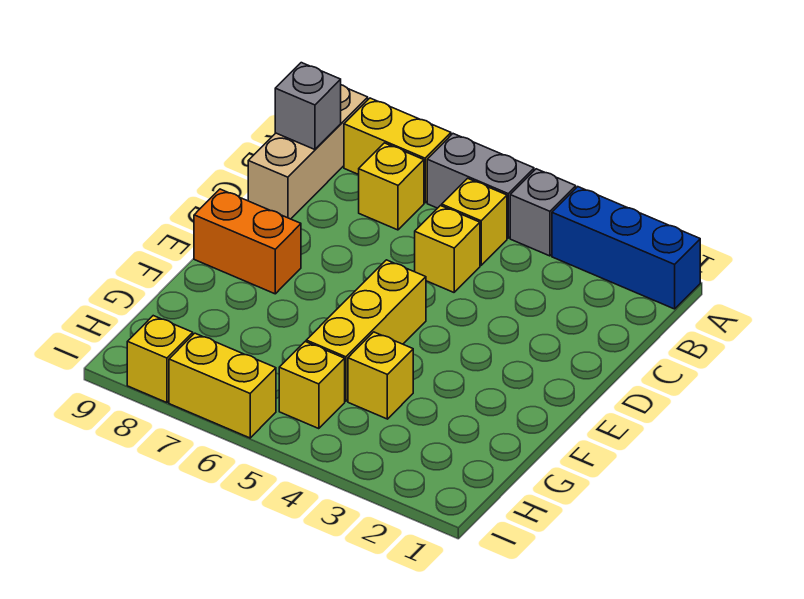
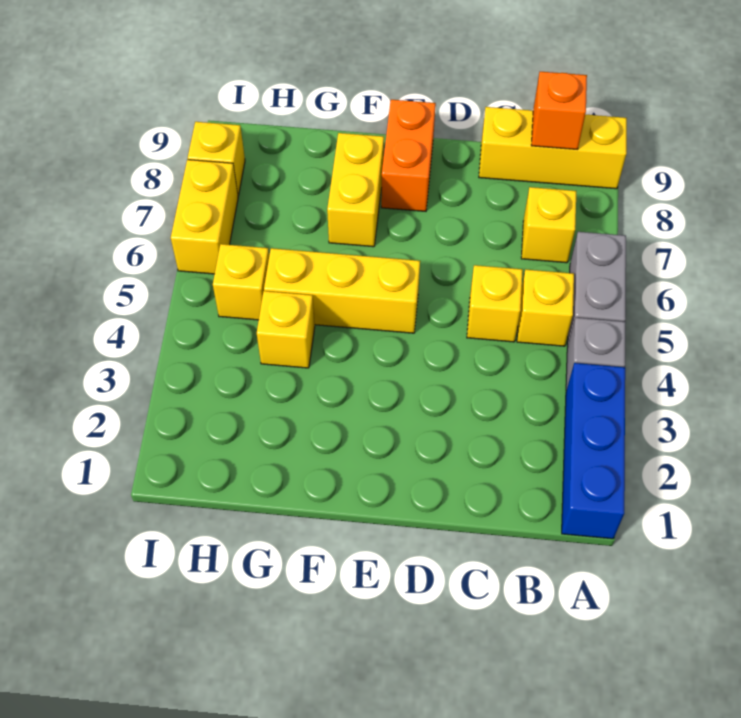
yellow 1x2 brick [344,98,451,203] -> yellow 1x2 brick moved to [327,133,384,247]
tan 1x3 brick [248,85,368,219] -> yellow 1x3 brick [479,107,627,189]
grey 1x1 brick [275,63,341,150] -> orange 1x1 brick [531,72,587,149]

